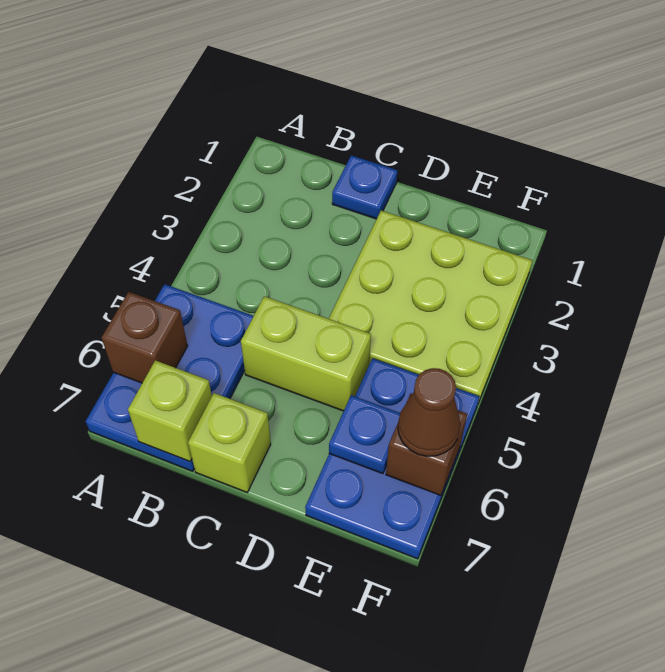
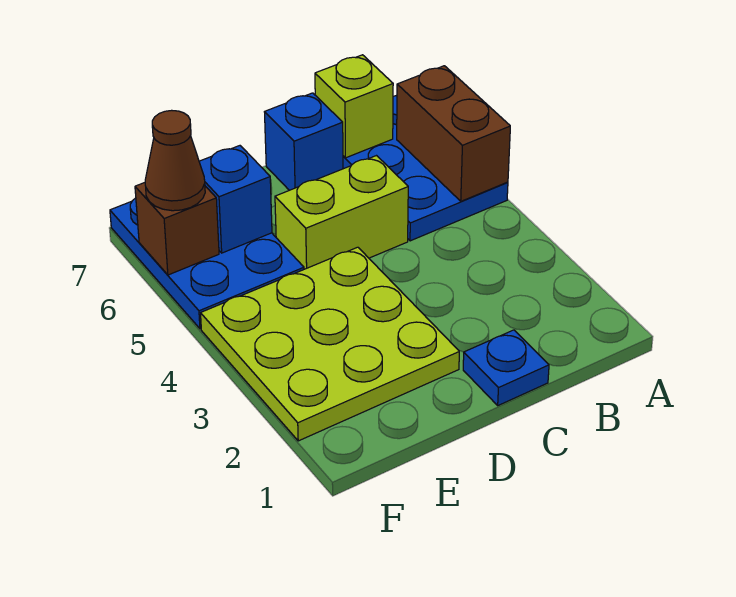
brown 1x1 brick [101,292,188,383] -> brown 1x2 brick [397,66,510,201]
lime 1x1 brick [188,393,271,492] -> blue 1x1 brick [265,93,343,190]
blue 1x1 plate [329,395,400,474] -> blue 1x1 brick [199,146,272,253]

